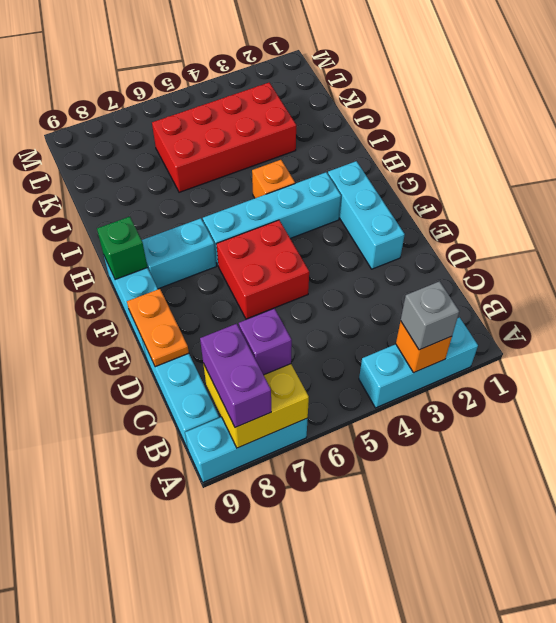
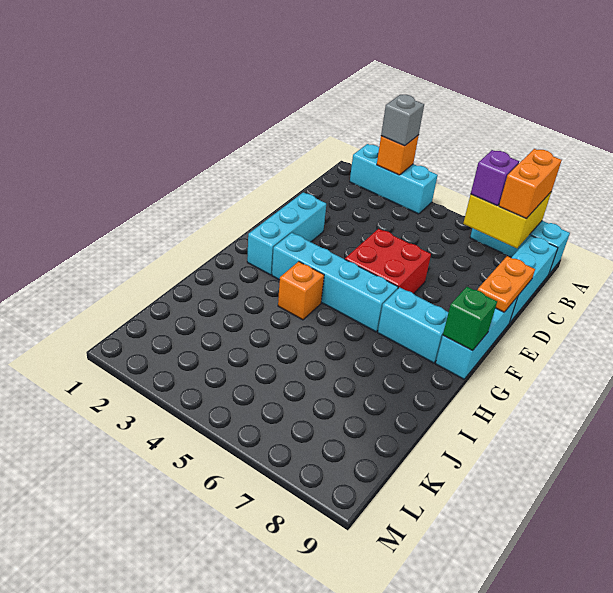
purple 1x2 brick [200,324,271,428] -> orange 1x2 brick [499,149,562,218]
red 2x4 brick [152,83,296,192] -> none

